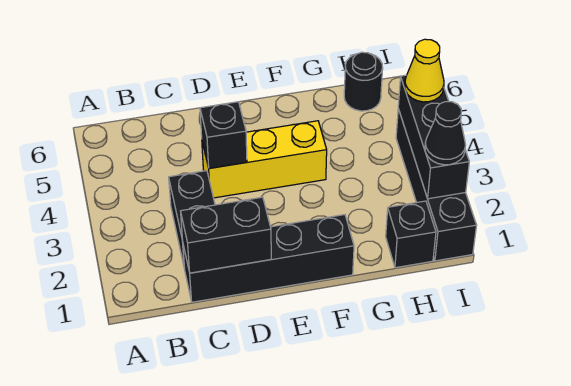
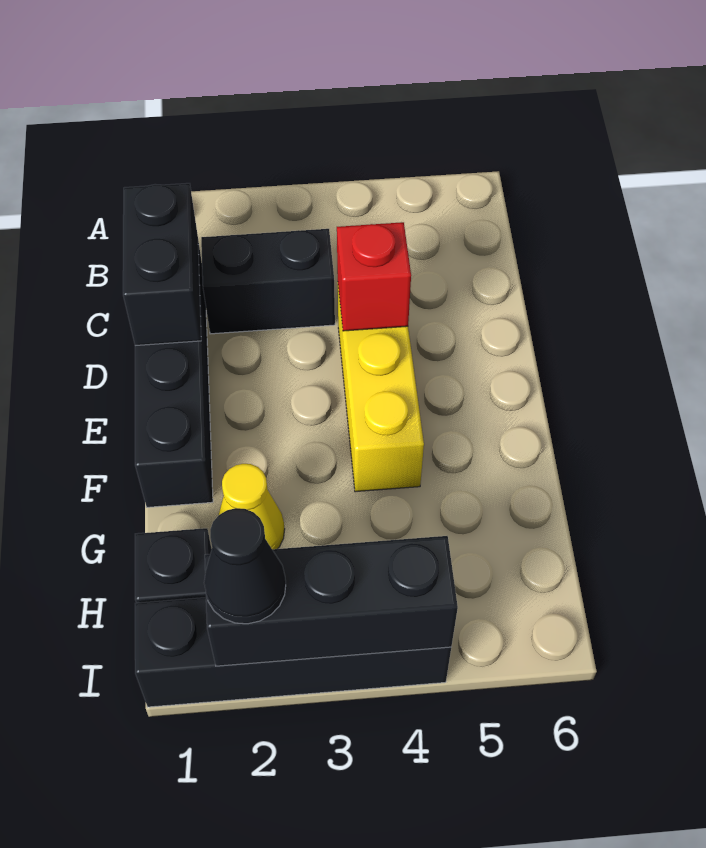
black 1x1 brick [200,102,247,168] -> red 1x1 brick [337,222,411,331]
black 1x1 round brick [344,52,383,111] -> none
yellow 1x1 cone [405,39,444,102] -> yellow 1x1 cone moved to [218,464,285,549]

